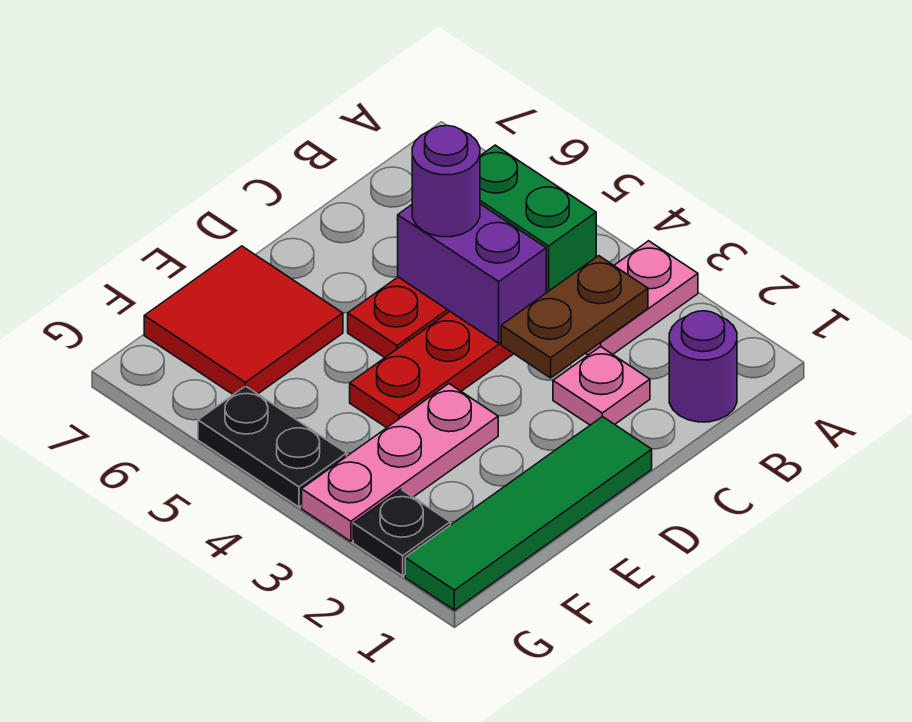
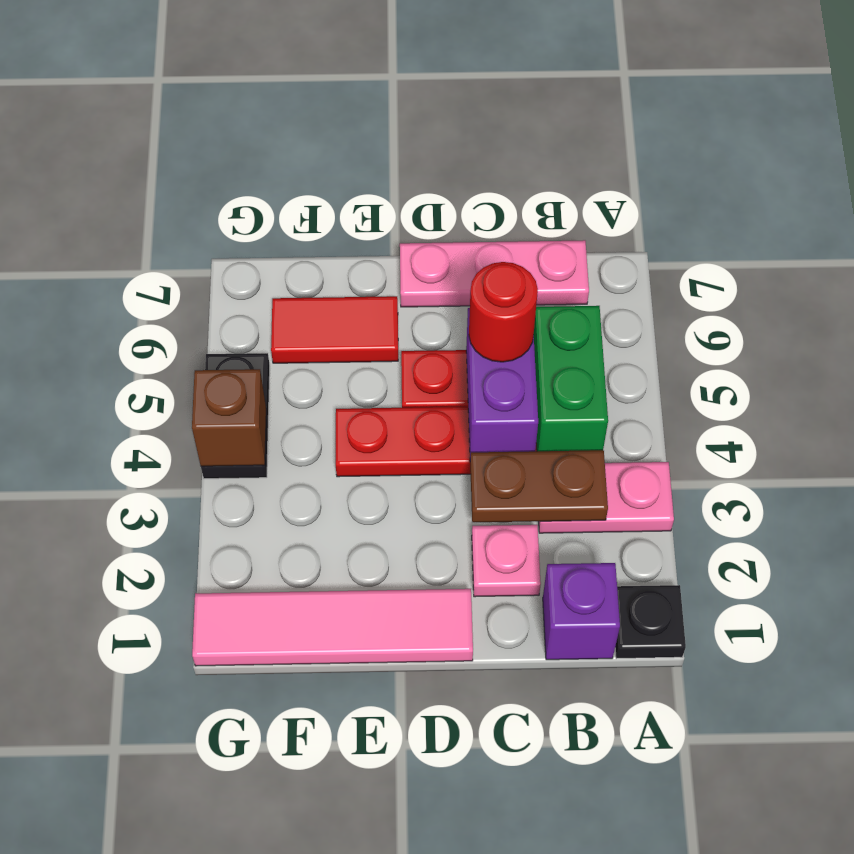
purple 1x1 round brick [669,311,737,422] -> purple 1x1 brick [543,563,620,660]
purple 1x1 round brick [412,126,480,237] -> red 1x1 round brick [469,262,538,362]
green 1x4 tile [405,417,652,610] -> pink 1x4 tile [192,589,473,666]
pink 1x3 plate [302,384,498,541] -> pink 1x3 plate moved to [400,240,589,307]
red 2x2 tile [144,246,343,395] -> red 1x2 tile [271,296,398,363]
black 1x1 plate [353,489,450,576] -> black 1x1 plate moved to [615,585,686,659]
none -> brown 1x1 brick [192,369,266,466]

